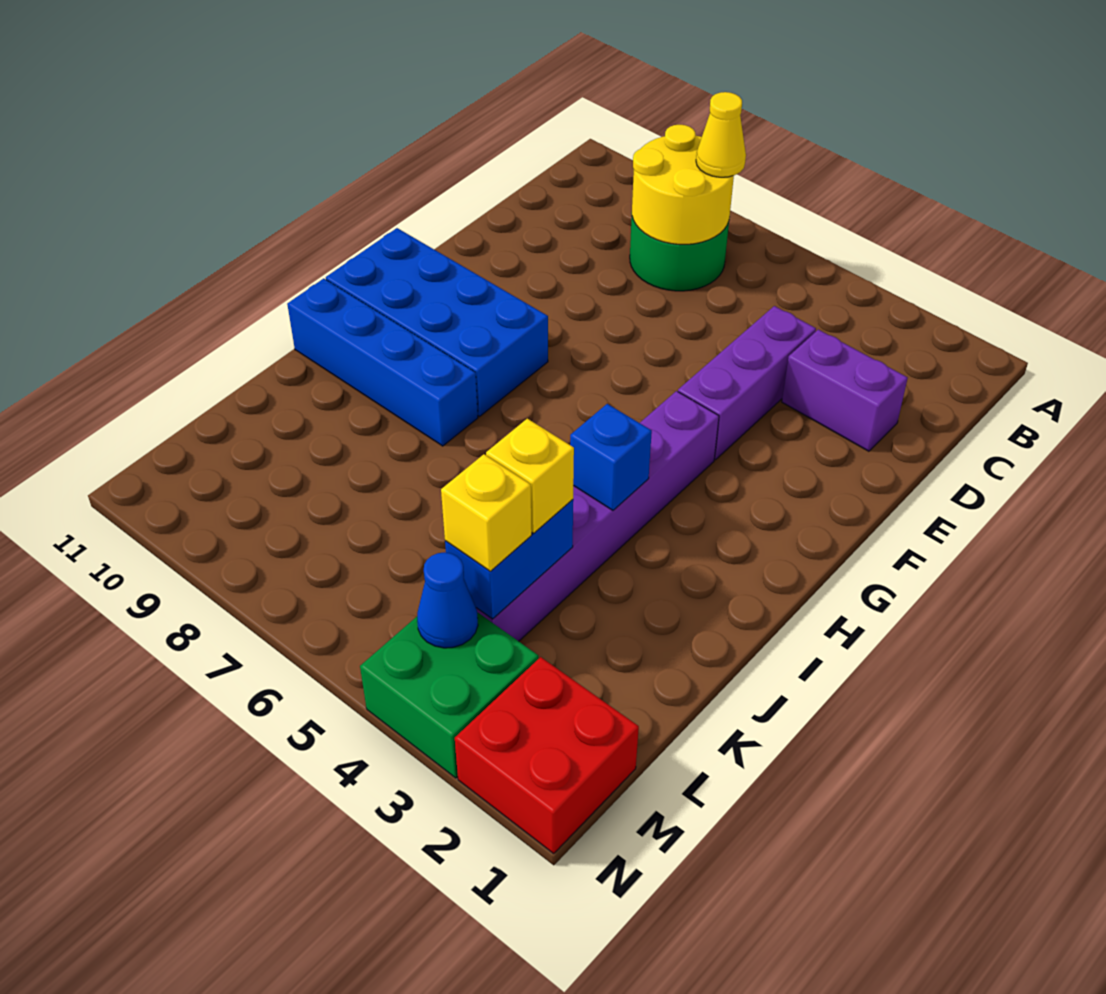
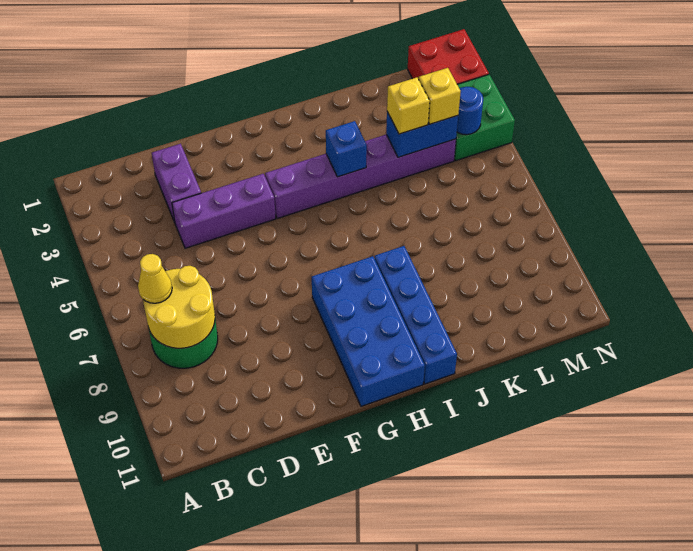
blue 1x1 cone [417,552,478,648] -> blue 1x1 round brick [457,87,483,135]

